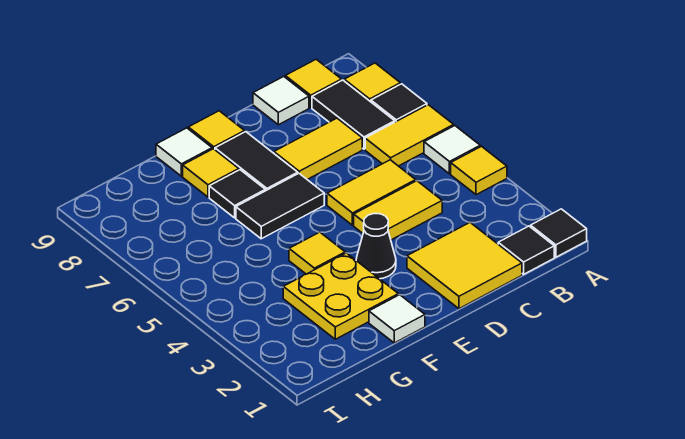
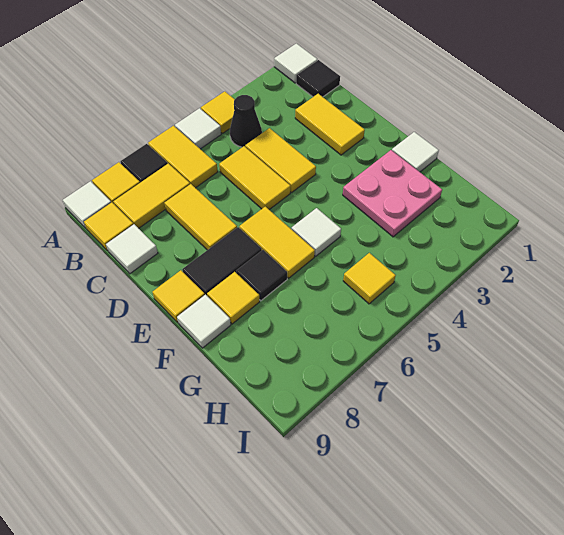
black 1x1 tile [531,209,587,257] -> white 1x1 tile [274,43,317,83]
none -> white 1x1 tile [63,181,111,228]
black 1x2 tile [312,80,395,149] -> yellow 1x2 tile [113,163,190,228]
yellow 2x2 tile [407,222,522,309] -> yellow 1x2 tile [295,94,365,155]
black 1x1 cone [356,214,396,279] -> black 1x1 cone moved to [230,95,262,147]
black 1x2 tile [236,173,324,239] -> yellow 1x2 tile [239,207,315,278]
yellow 2x2 plate [283,253,398,339] -> pink 2x2 plate [343,150,442,237]
yellow 1x1 tile [289,232,345,274] -> yellow 1x1 tile moved to [343,253,396,304]
none -> white 1x1 tile [291,208,341,256]

